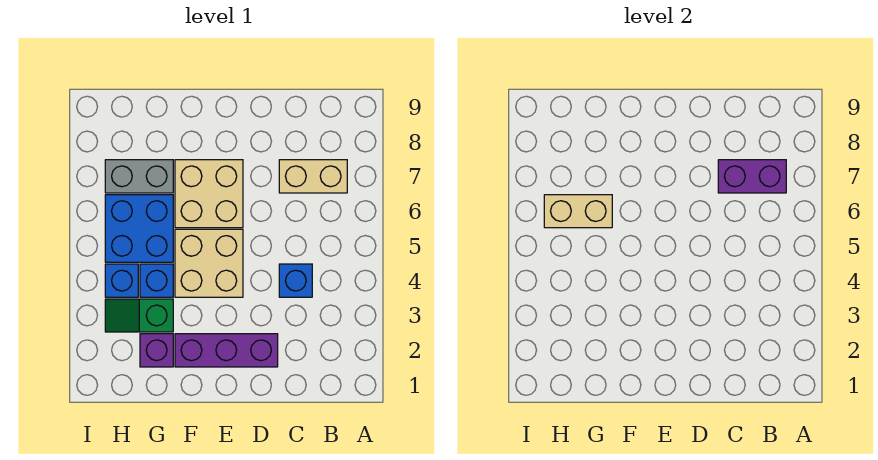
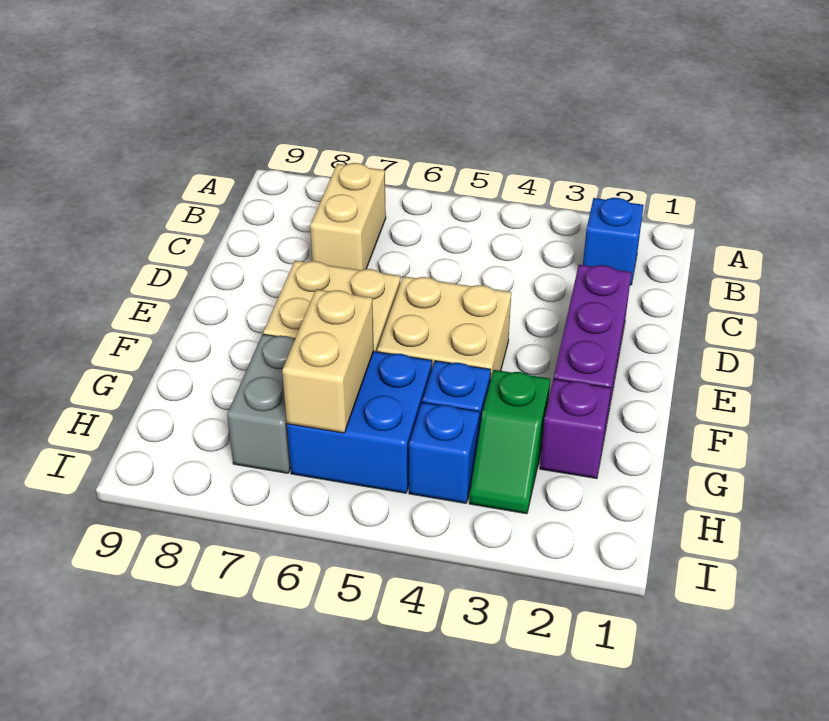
purple 1x2 brick [718,160,786,193] -> none
blue 1x1 brick [279,264,312,297] -> blue 1x1 brick moved to [583,198,644,285]

